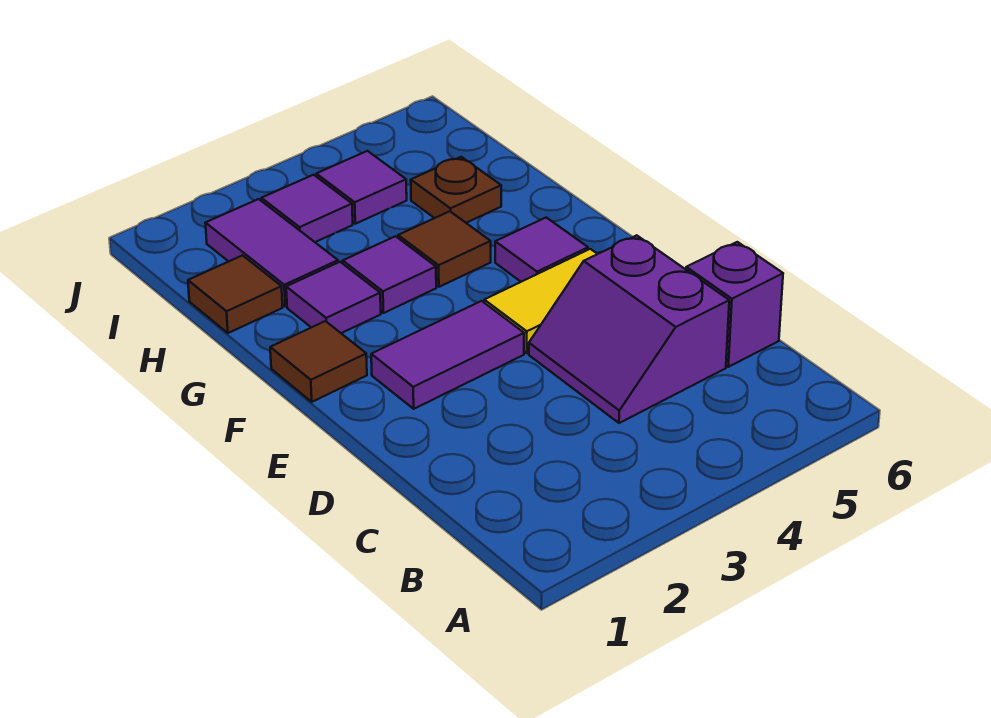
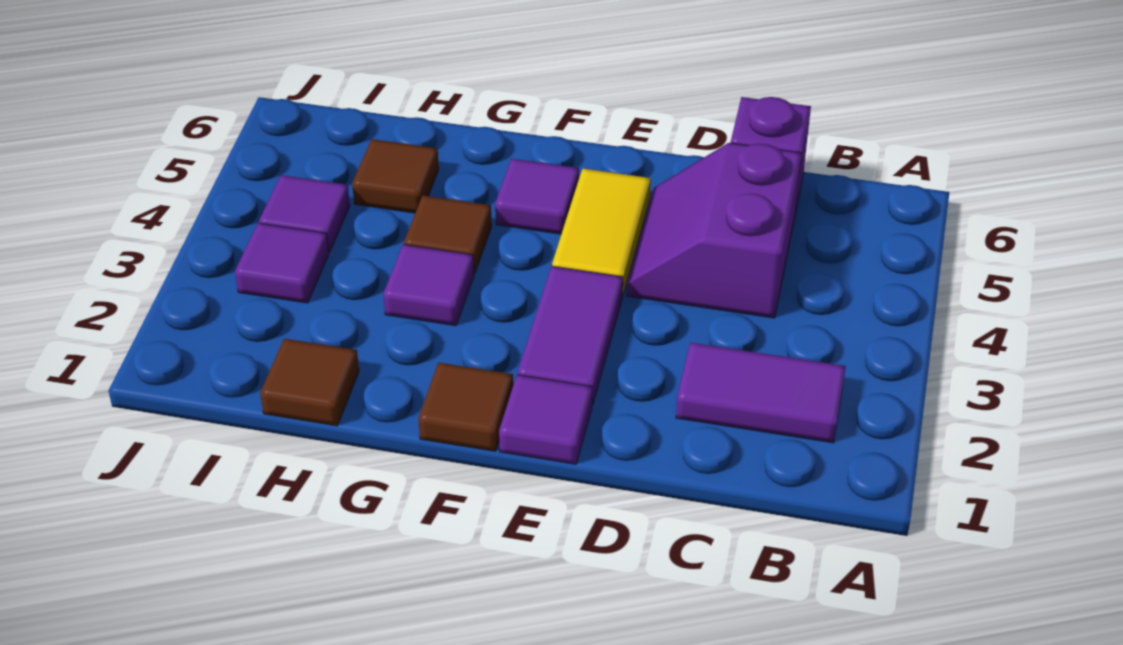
purple 2x2 slope [529,235,729,423] -> purple 2x2 slope turned to [627,143,802,318]
purple 1x1 tile [286,262,381,333] -> purple 1x1 tile moved to [499,375,592,464]
purple 1x2 tile [205,199,338,306] -> purple 1x2 tile moved to [676,343,846,443]
brown 1x1 plate [411,157,501,223] -> brown 1x1 tile [352,139,439,213]

